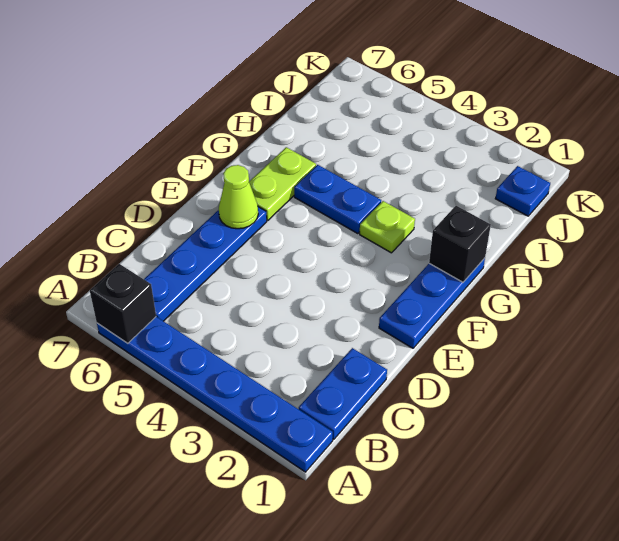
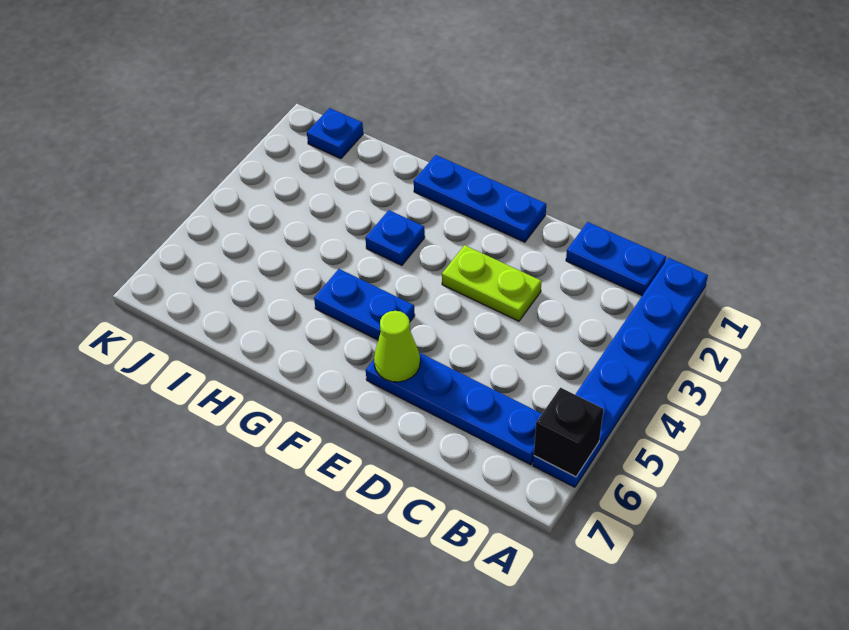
lime 1x2 plate [249,147,316,220] -> lime 1x2 plate moved to [442,245,542,321]
black 1x1 brick [429,206,491,282] -> none
lime 1x1 plate [360,201,415,253] -> blue 1x1 plate [365,210,425,265]
blue 1x2 plate [294,165,381,234] -> blue 1x2 plate turned to [314,269,415,340]

